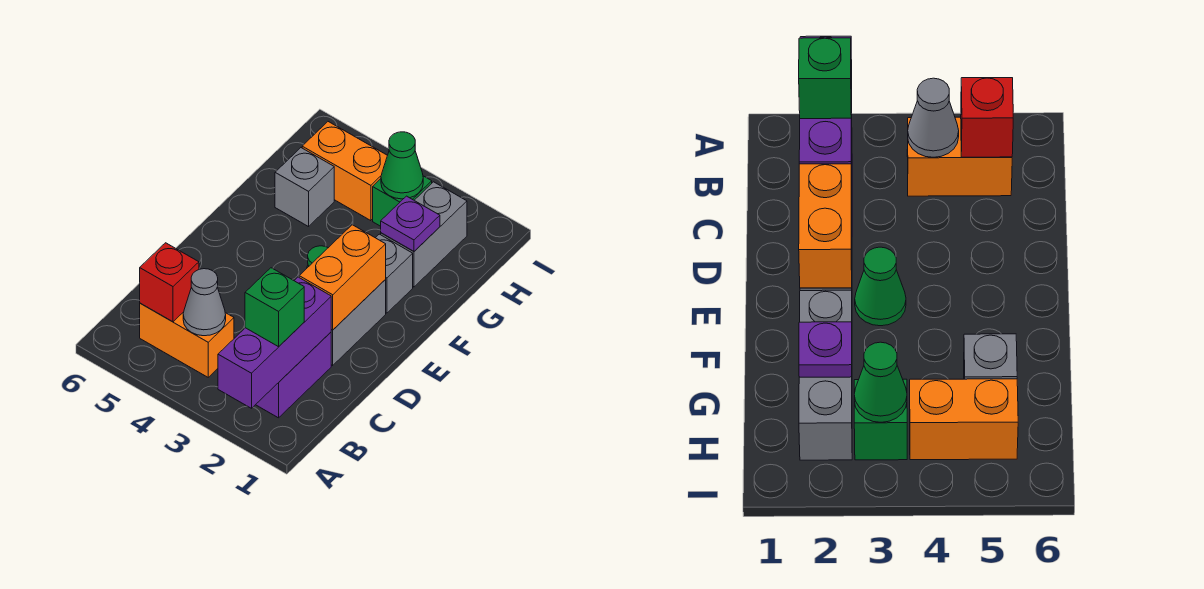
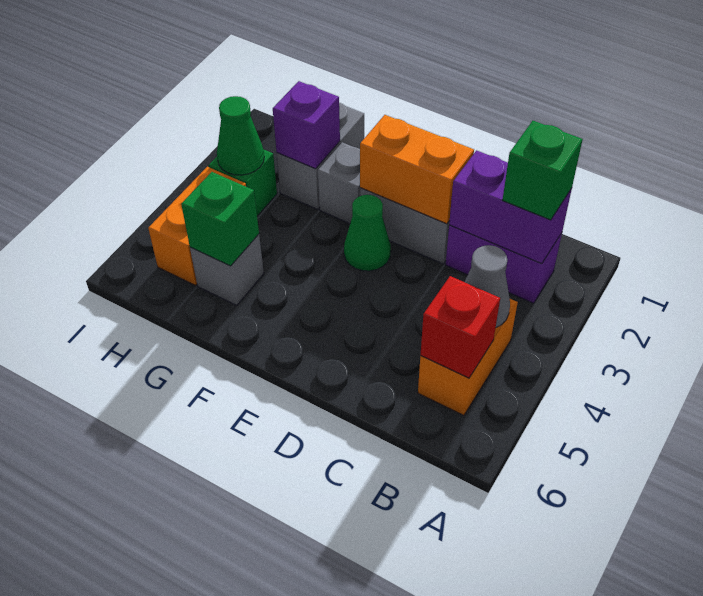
purple 1x3 brick [218,277,331,408] -> purple 1x2 brick [449,150,572,264]
grey 1x2 brick [381,182,467,287] -> grey 1x2 brick turned to [277,103,364,209]
purple 1x1 plate [381,196,440,251] -> purple 1x1 brick [273,81,340,169]
none -> green 1x1 brick [181,172,259,266]

